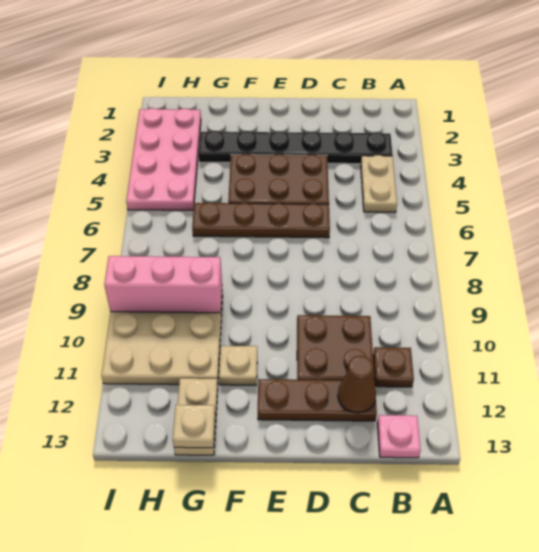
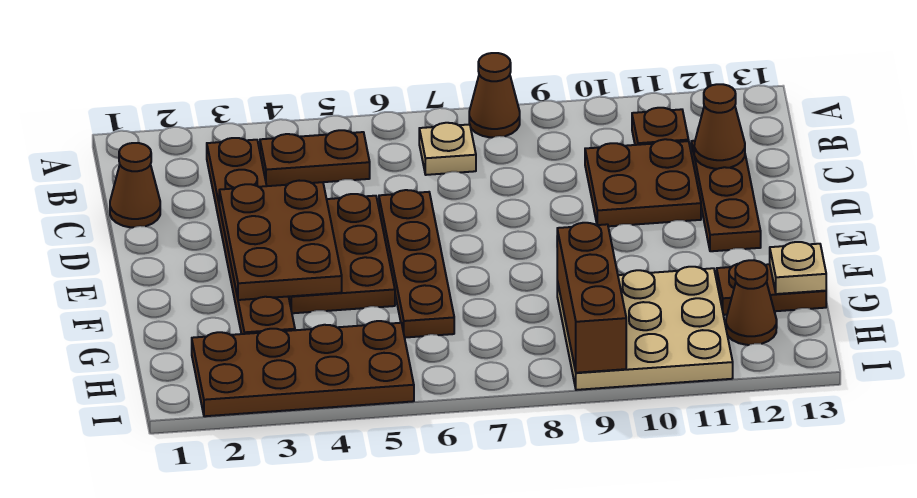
none -> brown 1x1 cone [469,53,520,137]
black 1x6 plate [198,131,393,164] -> brown 1x6 plate [207,138,295,334]
tan 1x2 plate [361,155,397,212] -> brown 1x2 plate [260,130,370,186]
pink 1x1 plate [377,415,421,458] -> none
none -> brown 1x1 cone [110,143,160,227]
none -> brown 2x3 plate [219,181,342,300]
tan 1x1 plate [219,346,257,385] -> tan 1x1 plate moved to [419,123,476,175]
pink 1x3 brick [104,256,222,313] -> brown 1x3 brick [557,223,626,373]
tan 1x2 plate [174,378,218,455] -> brown 1x2 plate [717,264,826,315]
pink 2x4 plate [126,108,201,210] -> brown 2x4 plate [192,321,414,416]
none -> brown 1x1 cone [726,260,777,345]

